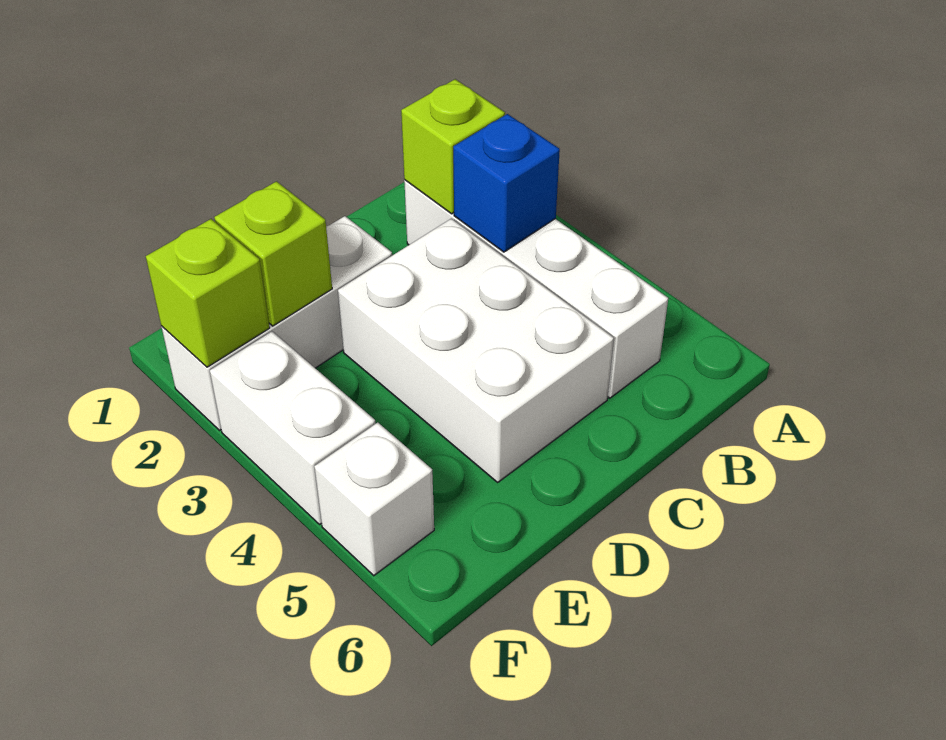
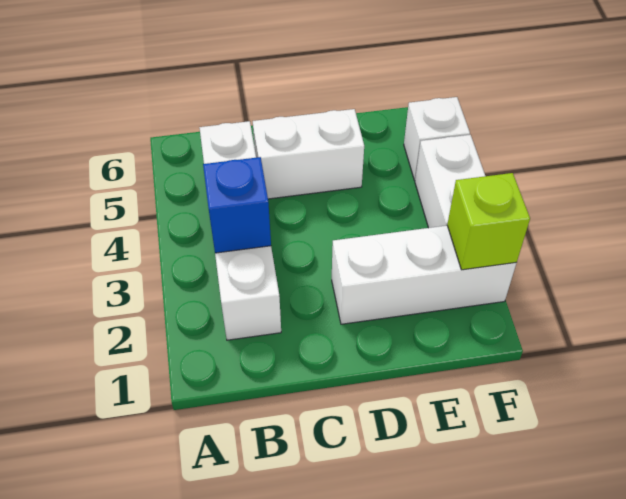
lime 1x1 brick [401,79,505,214] -> none
white 2x3 brick [338,219,614,482] -> white 1x2 brick [253,109,364,199]
lime 1x1 brick [214,181,332,326] -> none

